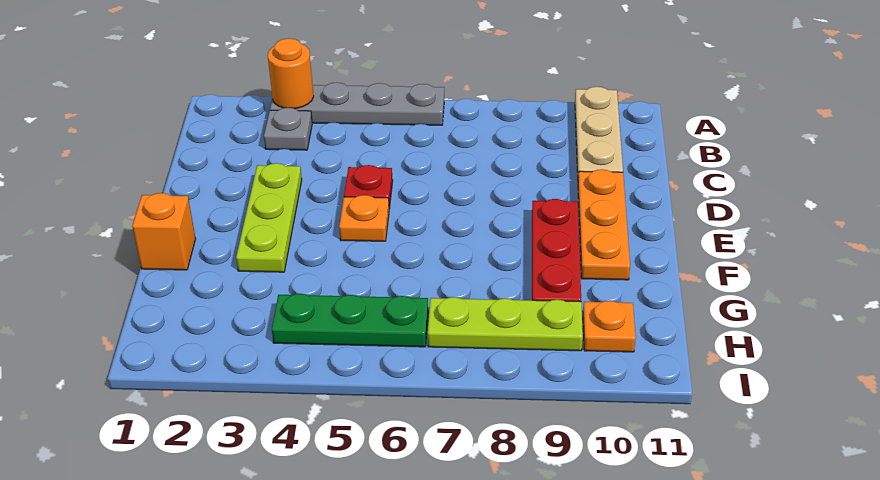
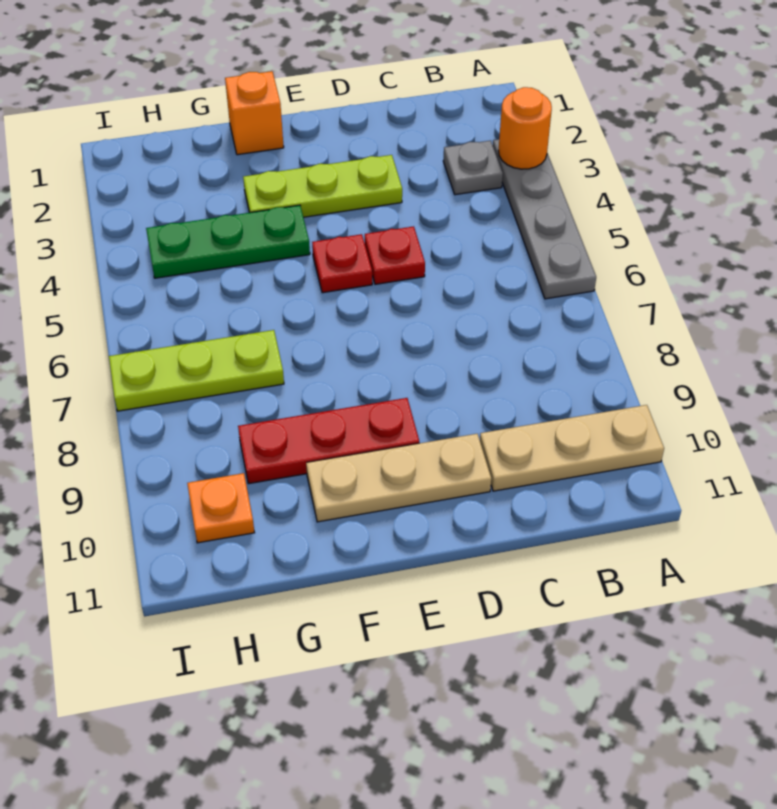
orange 1x3 plate [578,169,630,280] -> tan 1x3 plate [306,434,491,522]
orange 1x1 plate [339,195,389,241] -> red 1x1 plate [312,234,372,293]
green 1x3 plate [272,294,428,347] -> green 1x3 plate turned to [146,205,310,278]
lime 1x3 plate [428,297,583,351] -> lime 1x3 plate turned to [109,330,284,411]

